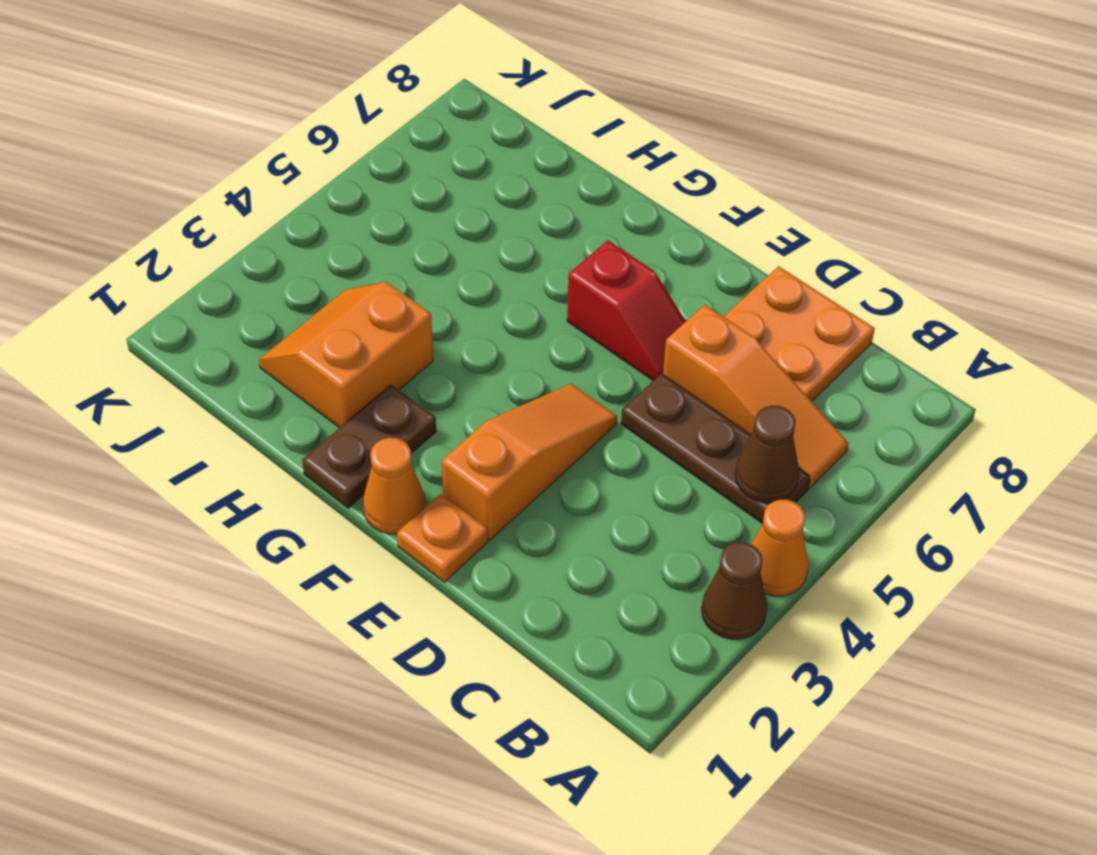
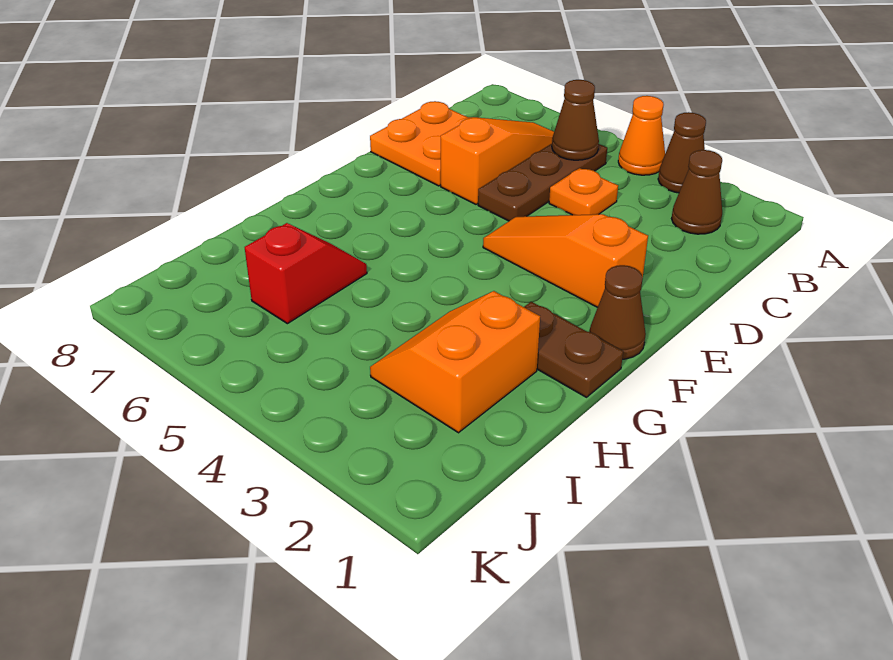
none -> brown 1x1 cone [672,150,722,234]
orange 1x1 plate [397,494,488,582] -> orange 1x1 plate moved to [549,168,618,215]
red 1x2 slope [567,240,686,380] -> red 1x2 slope moved to [245,223,367,324]
orange 1x1 cone [363,438,426,534] -> brown 1x1 cone [589,265,646,359]
orange 2x2 slope [259,282,433,428] -> orange 2x2 slope turned to [370,291,540,433]

